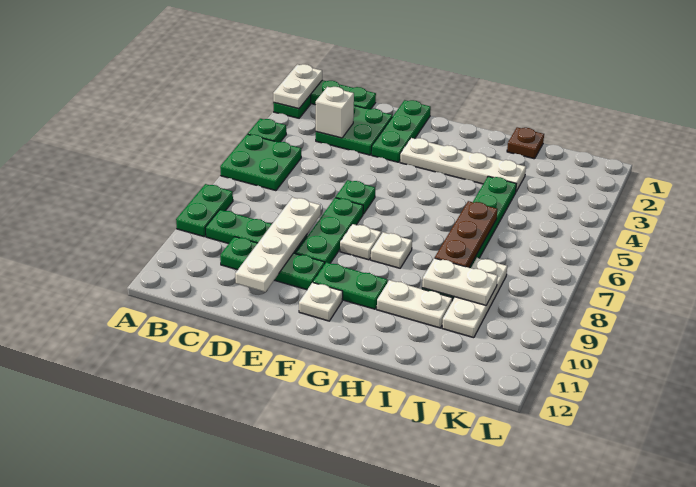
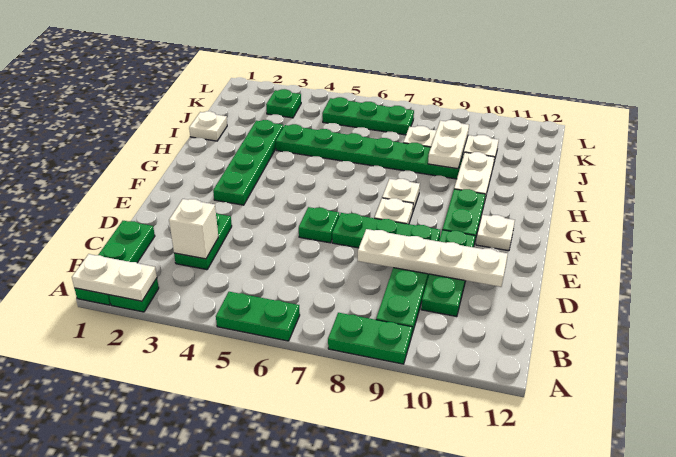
green 1x1 plate [248,119,286,142] -> green 1x1 plate moved to [266,89,301,118]
green 2x2 plate [220,134,301,191] -> green 1x2 plate [216,292,300,341]
green 2x2 plate [316,105,392,155] -> green 1x2 plate [174,213,232,270]
green 1x3 plate [372,100,431,162] -> green 1x3 plate moved to [322,97,414,135]
white 1x4 plate [400,138,526,192] -> green 1x4 plate [213,120,283,205]
brown 1x1 plate [507,127,544,159] -> white 1x1 plate [189,111,227,141]
brown 1x3 plate [435,201,498,267] -> none

